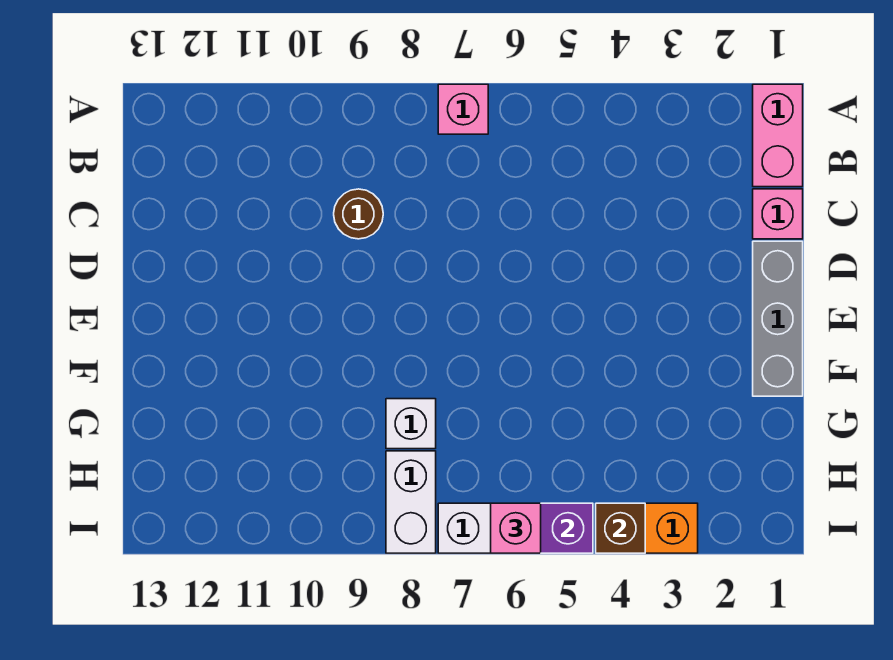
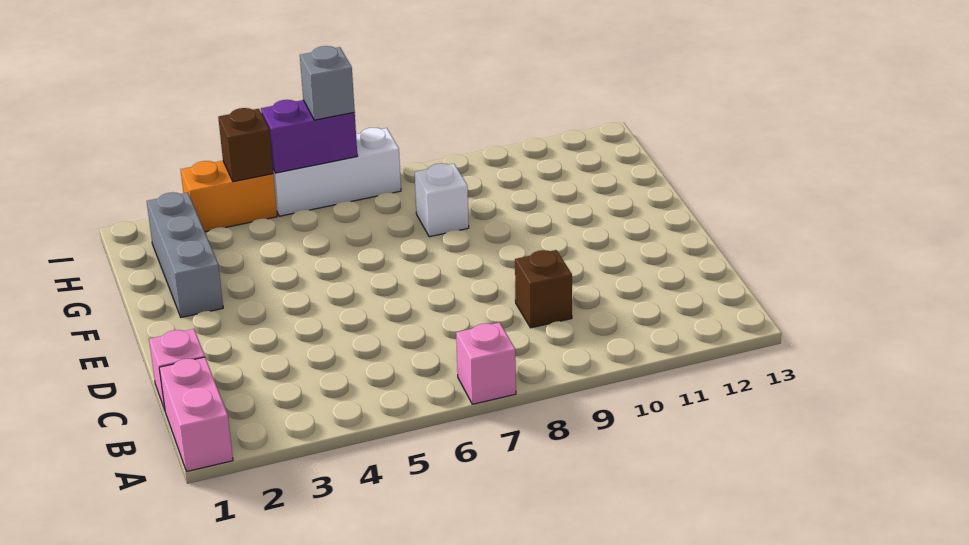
brown 1x1 round brick [334,189,383,239] -> brown 1x1 brick [515,250,572,328]
grey 1x3 brick [753,241,803,396] -> grey 1x3 brick moved to [147,192,223,317]
white 1x2 brick [386,451,436,553] -> none
pink 1x1 brick [491,503,541,553] -> grey 1x1 brick [300,46,355,120]

